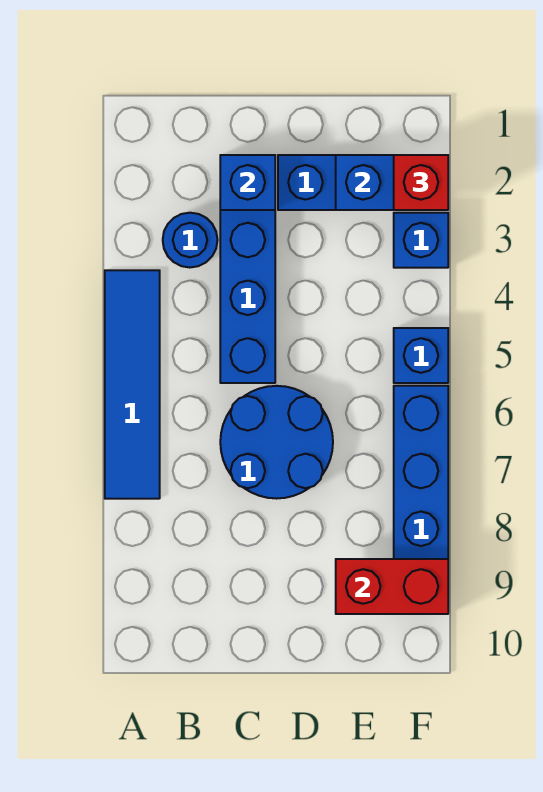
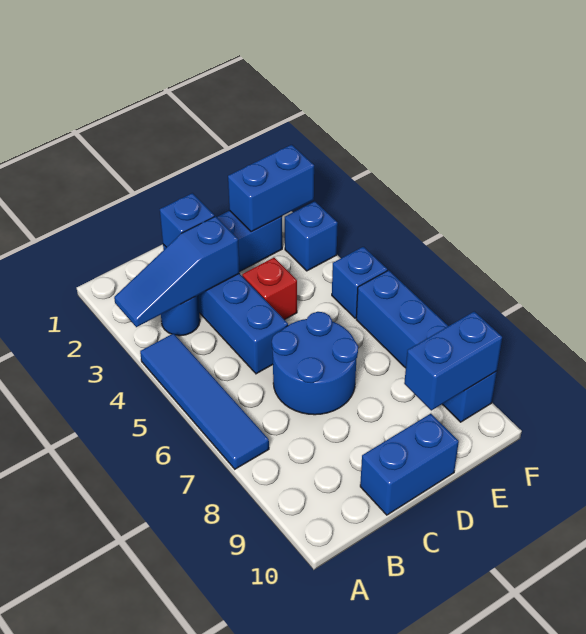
none -> blue 1x3 slope [114,216,239,327]
none -> blue 1x2 brick [360,414,459,515]
red 1x2 brick [336,559,448,614] -> blue 1x2 brick [404,311,502,410]
red 1x1 brick [394,155,448,210] -> red 1x1 brick moved to [242,258,297,320]

